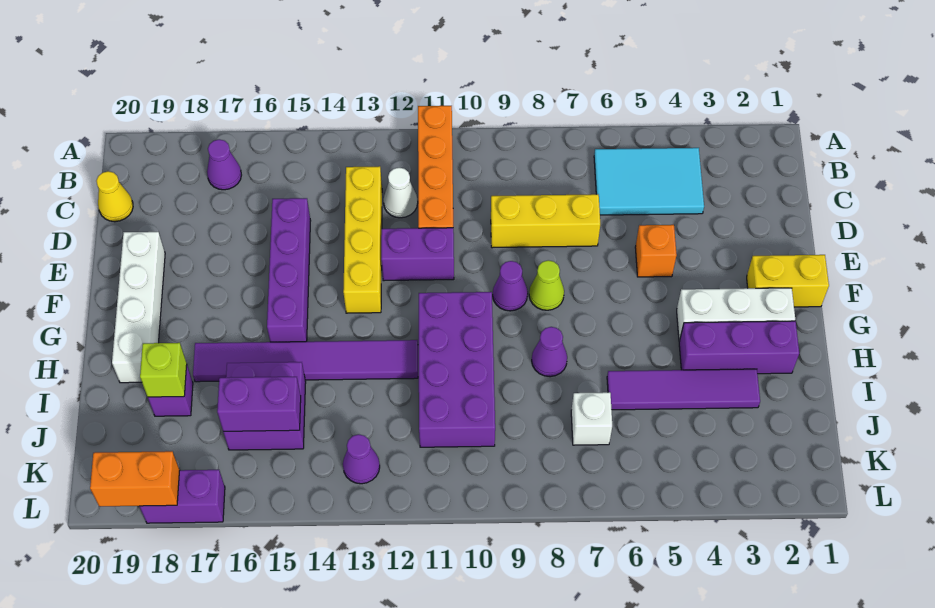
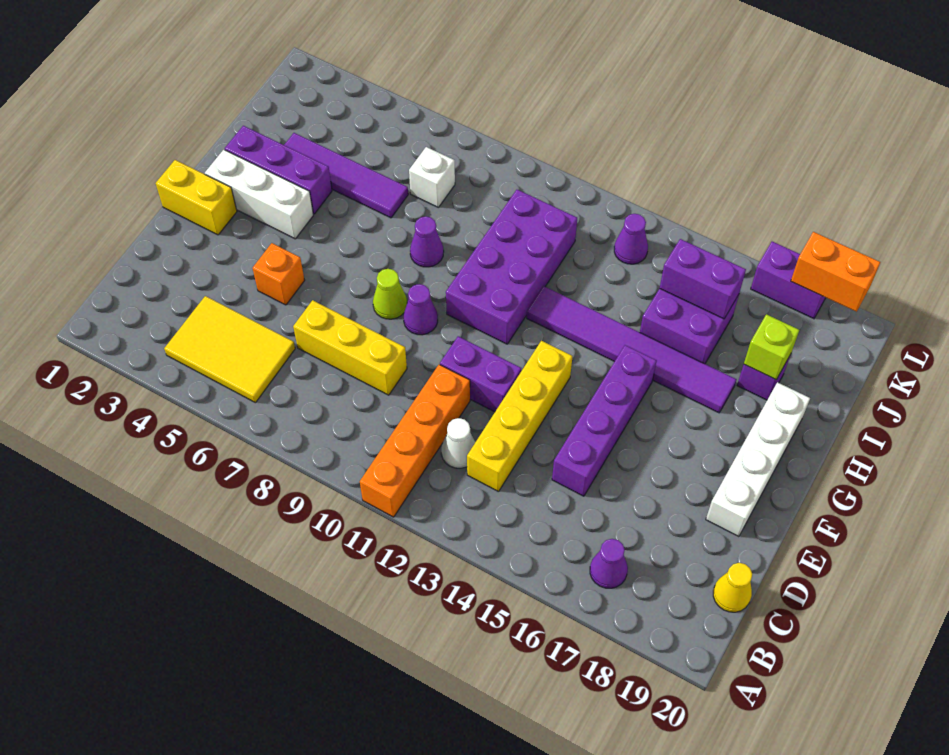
cyan 2x3 tile [594,148,704,215] -> yellow 2x3 tile [164,296,295,403]

